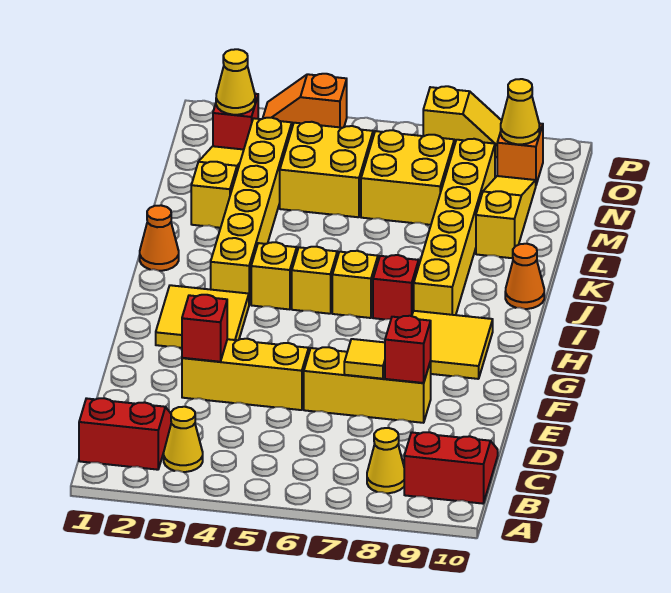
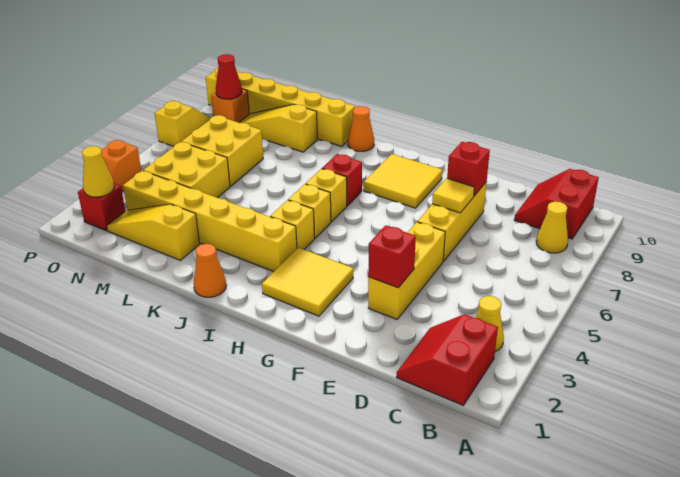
yellow 1x6 brick [414,139,495,315] -> yellow 1x6 brick moved to [206,68,355,146]
yellow 1x1 cone [501,79,540,144] -> red 1x1 cone [216,54,242,99]

